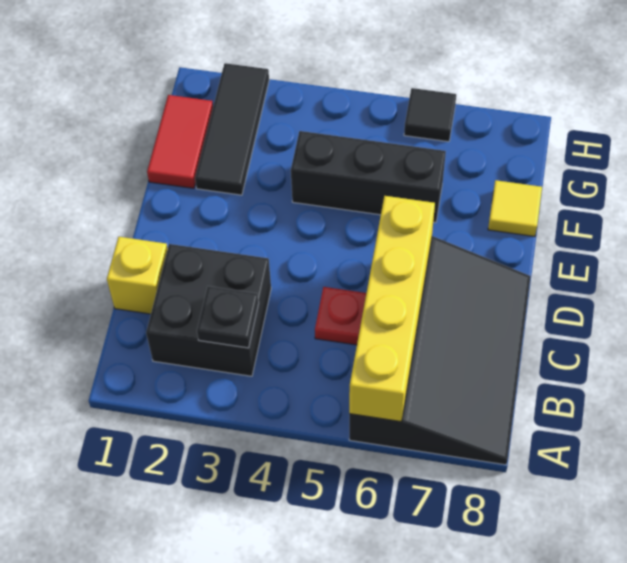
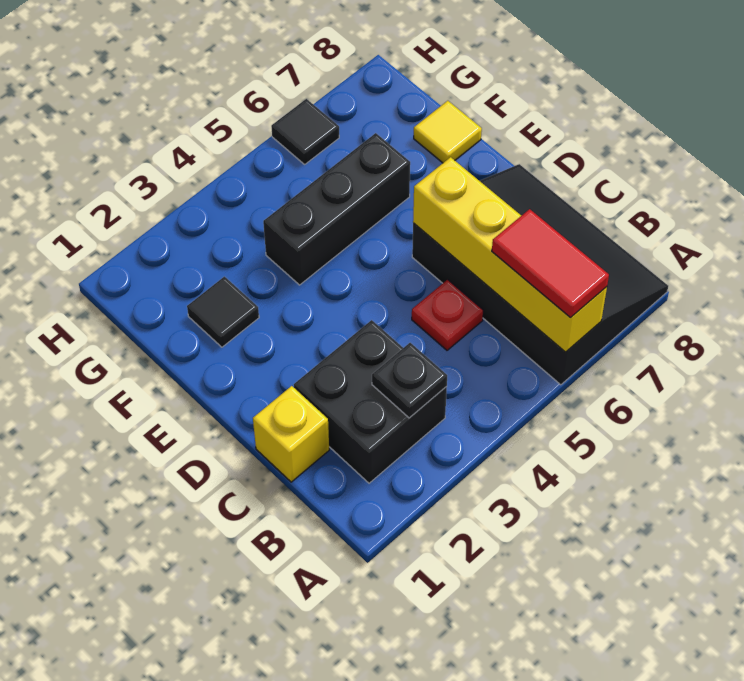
red 1x2 tile [147,95,213,188] -> red 1x2 tile moved to [492,209,609,317]
black 1x3 tile [195,63,269,195] -> black 1x1 tile [187,277,259,347]

